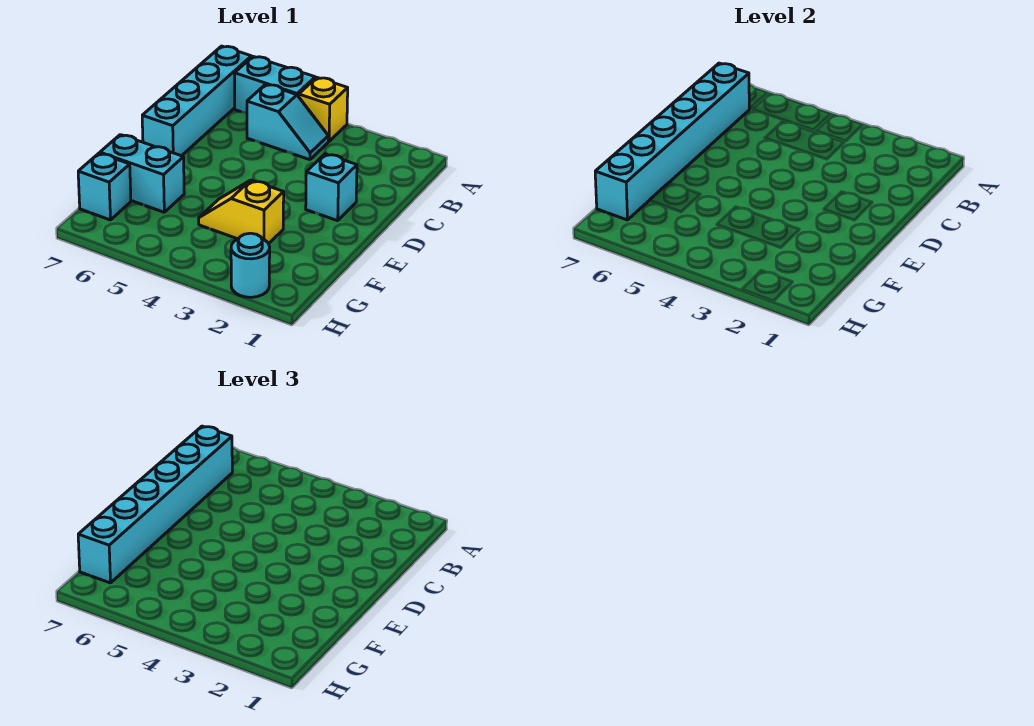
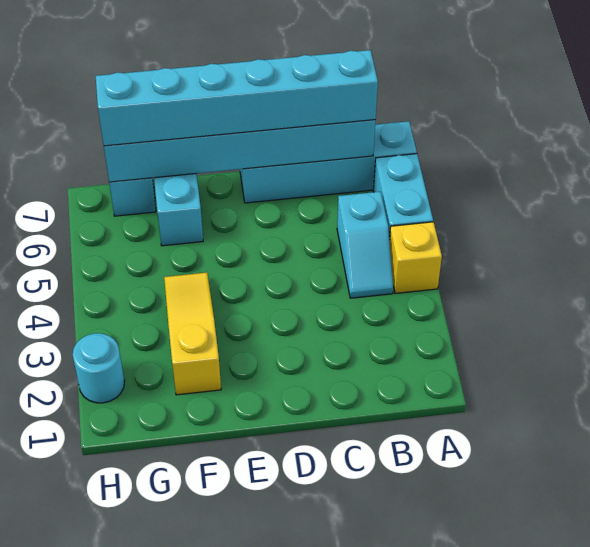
cyan 1x1 brick [306,154,357,221] -> none
yellow 1x2 slope [199,180,284,244] -> yellow 1x3 slope [164,272,221,395]

